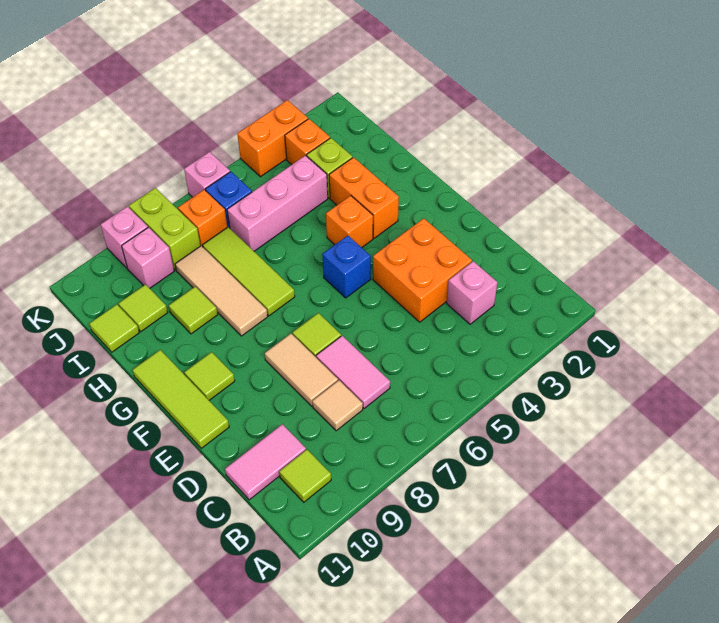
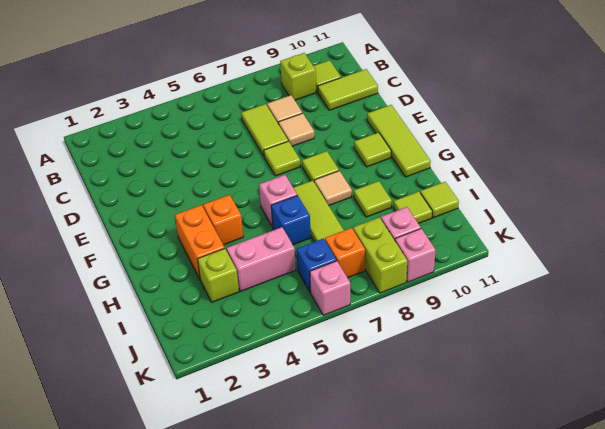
none -> lime 1x1 brick [280,53,316,100]
pink 1x1 brick [447,261,498,324] -> pink 1x1 brick moved to [259,175,297,226]
pink 1x2 tile [316,336,390,409] -> lime 1x2 tile [241,104,288,156]
pink 1x2 tile [225,424,306,500] -> lime 1x2 tile [318,69,378,110]
orange 2x2 brick [373,218,472,322] -> none
tan 1x2 tile [265,334,338,406] -> tan 1x1 tile [278,113,314,146]
blue 1x1 brick [322,236,371,298] -> blue 1x1 brick moved to [271,195,311,245]
none -> lime 1x1 tile [302,151,339,181]
tan 1x3 tile [175,246,268,336] -> tan 1x1 tile [314,171,352,205]
pink 1x3 brick [227,155,328,251] -> pink 1x2 brick [227,227,296,291]
orange 1x1 brick [285,119,330,165] -> none
orange 1x2 brick [237,100,308,177] -> none

